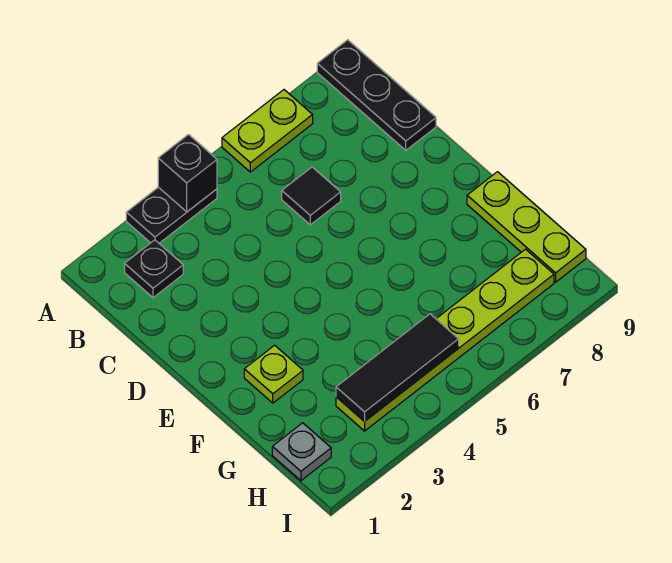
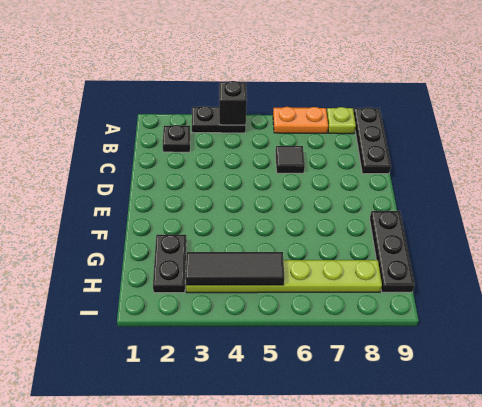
lime 1x2 plate [222,90,313,172] -> orange 1x2 plate [273,107,328,133]
lime 1x1 plate [244,345,303,403] -> lime 1x1 plate moved to [327,107,356,134]
lime 1x3 plate [467,172,586,282] -> black 1x3 plate [370,211,415,292]
none -> black 1x2 plate [153,235,187,293]
grey 1x1 plate [272,423,331,481] -> none

